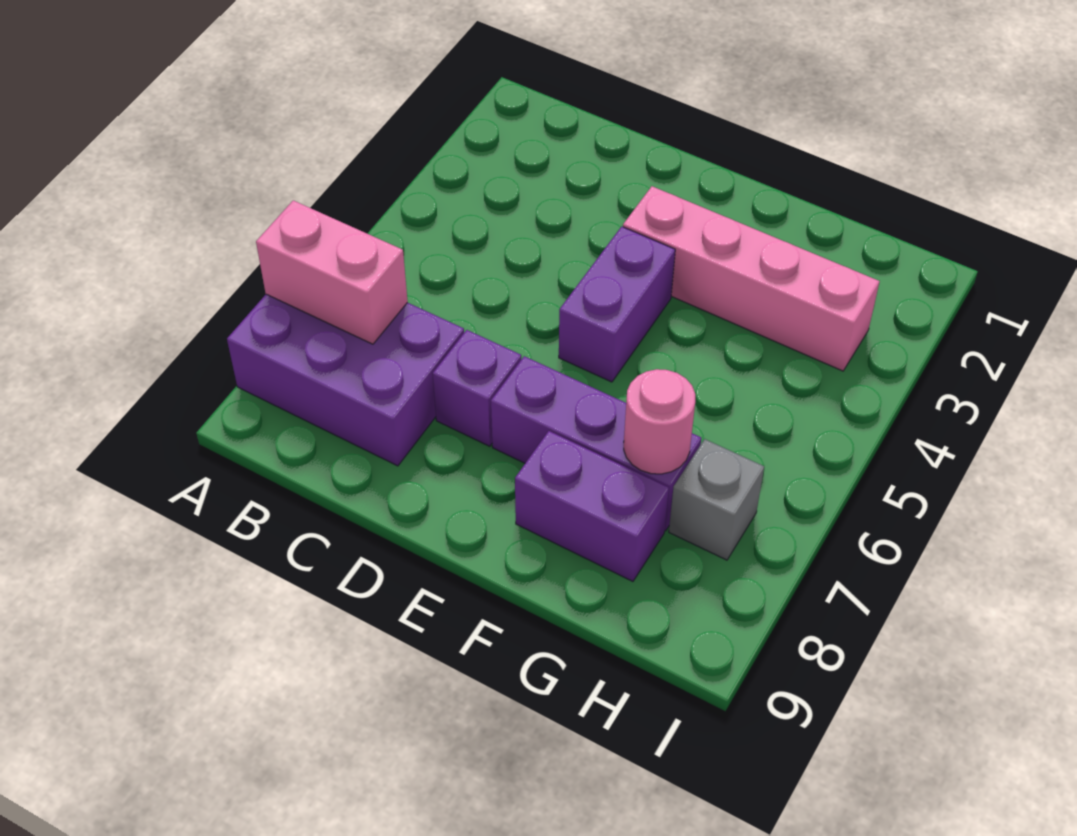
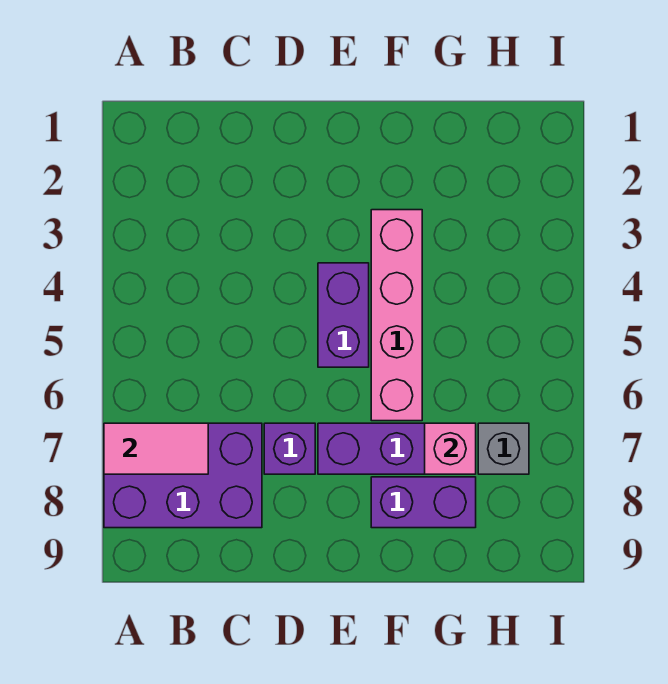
pink 1x2 brick [256,201,408,344] -> pink 1x2 tile [104,423,208,474]
pink 1x4 brick [623,186,880,371] -> pink 1x4 brick turned to [371,210,422,421]
pink 1x1 round brick [624,369,695,474] -> pink 1x1 brick [425,423,476,474]

